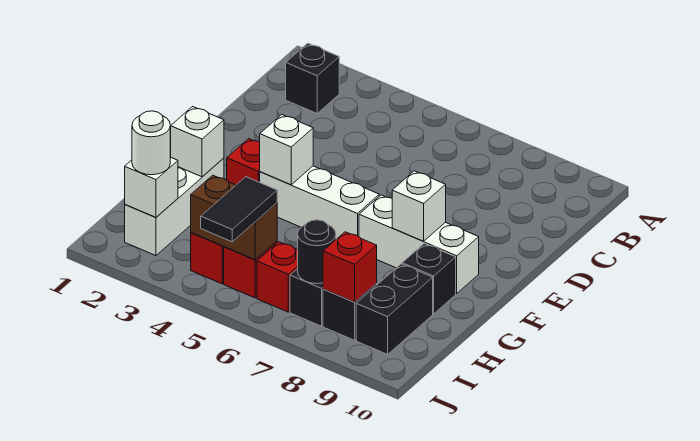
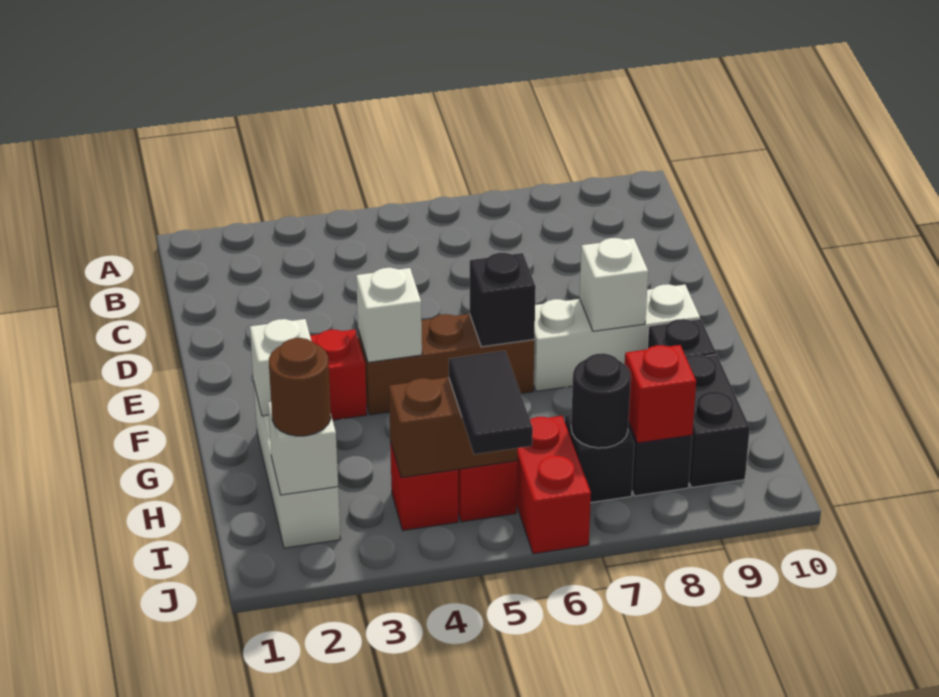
black 1x1 brick [286,43,339,113] -> black 1x1 brick moved to [470,253,536,347]
white 1x3 brick [260,166,379,239] -> brown 1x3 brick [358,314,534,415]
white 1x1 round brick [132,111,170,175] -> brown 1x1 round brick [269,338,331,436]
red 1x1 brick [257,242,298,312] -> red 1x2 brick [517,416,591,554]

